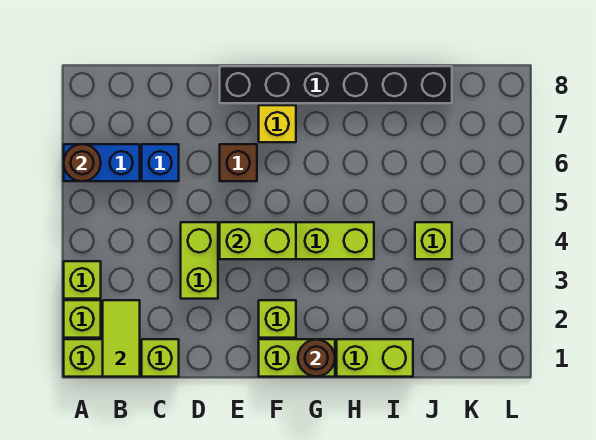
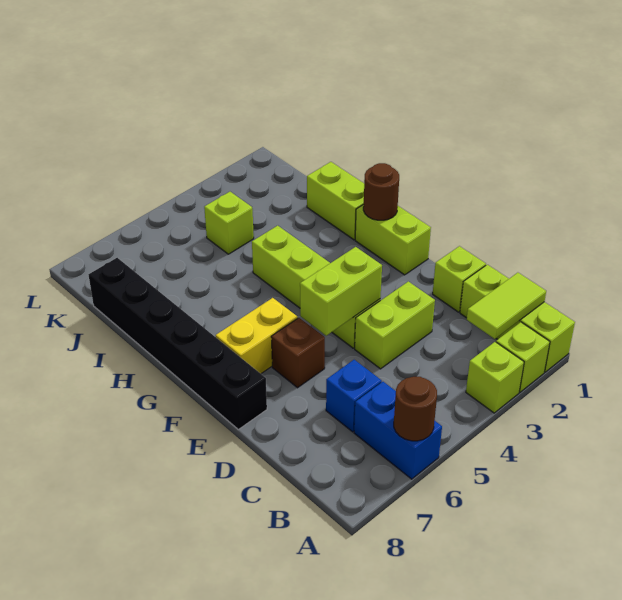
lime 1x2 brick [220,222,296,259] -> lime 1x2 brick turned to [300,247,382,336]
lime 1x1 brick [259,300,296,338] -> lime 1x1 brick moved to [433,246,486,312]
yellow 1x1 brick [259,105,296,142] -> yellow 1x2 brick [216,298,298,374]

